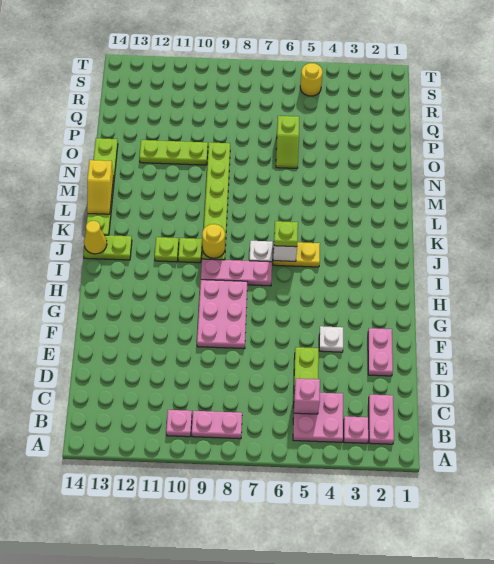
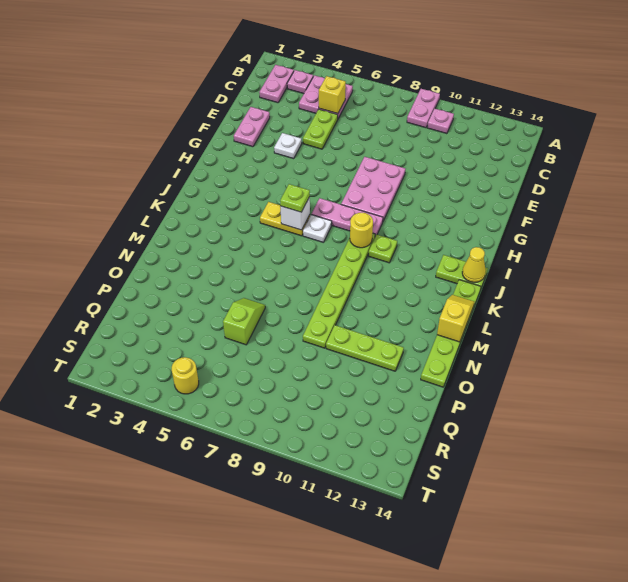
pink 1x2 plate [192,411,242,439] -> pink 1x2 plate turned to [407,89,440,128]
pink 1x1 brick [294,379,320,414] -> yellow 1x1 brick [319,76,346,114]
lime 1x1 plate [155,237,179,262] -> none

